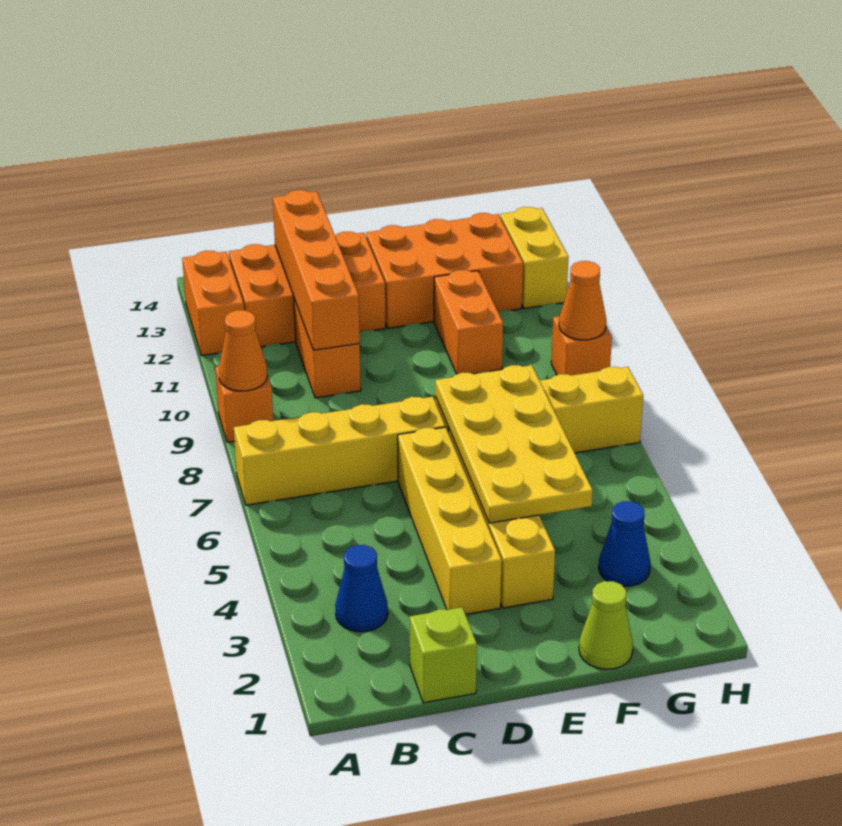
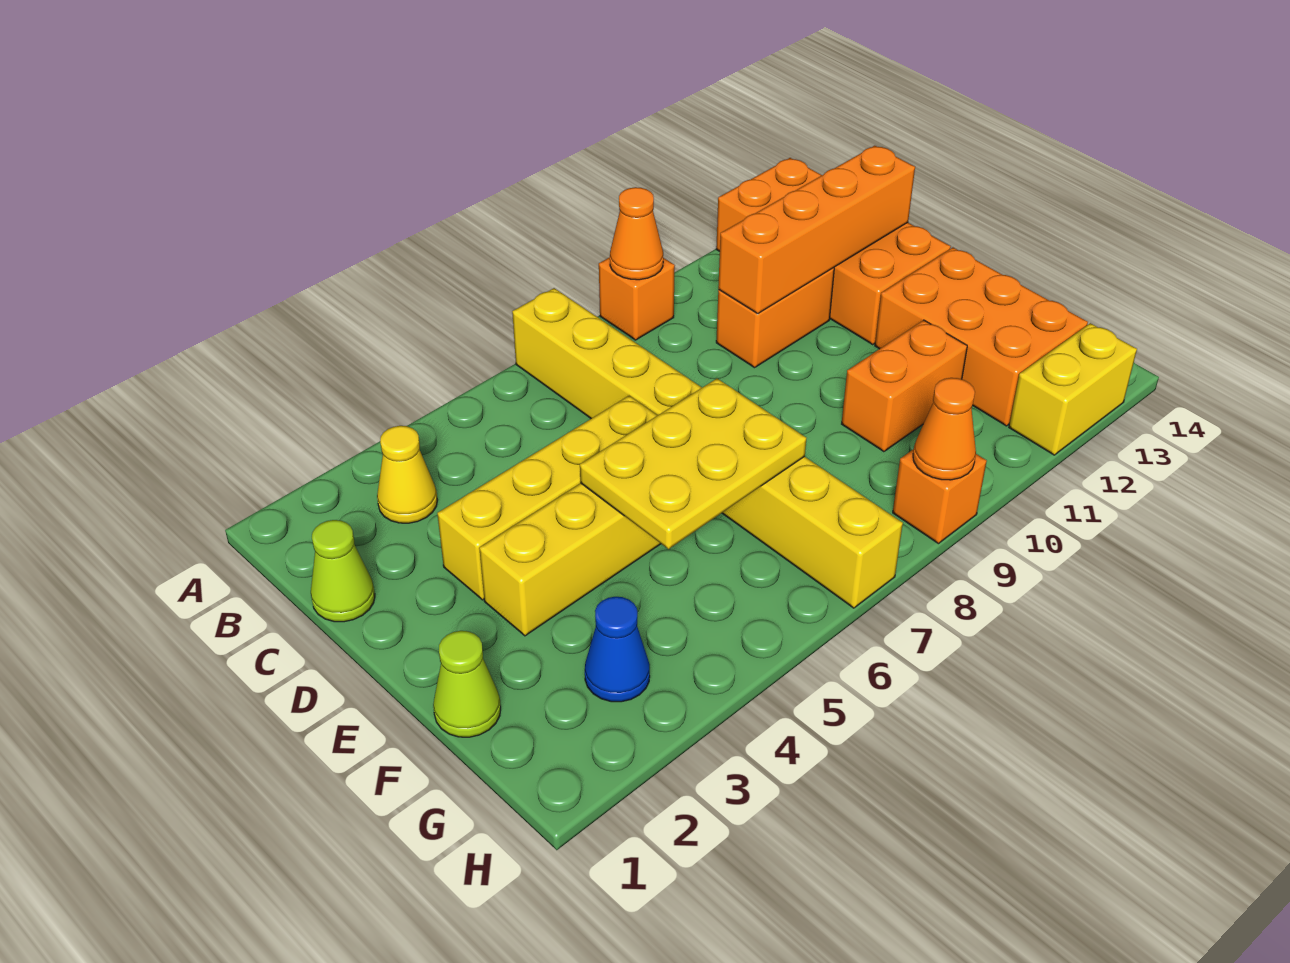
blue 1x1 cone [335,545,388,632] -> yellow 1x1 cone [377,426,437,523]
lime 1x1 brick [410,607,477,703] -> lime 1x1 cone [311,520,375,622]
yellow 2x4 plate [435,365,593,523] -> yellow 2x3 plate [580,379,806,549]

